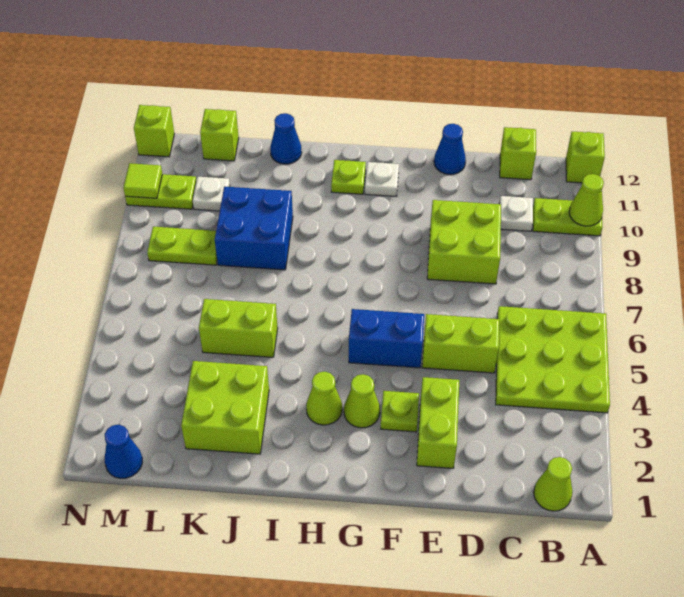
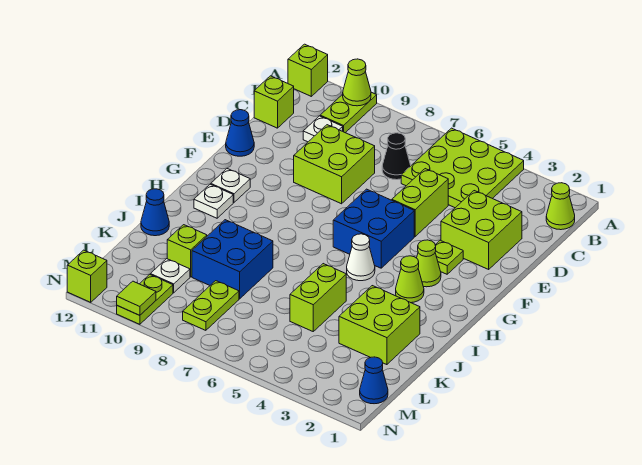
none -> black 1x1 cone [382,133,411,180]
lime 1x2 brick [417,377,459,468] -> lime 2x2 brick [441,191,522,269]
blue 1x2 brick [349,309,424,368] -> blue 2x2 brick [333,189,414,268]
none -> white 1x1 cone [347,234,375,281]
lime 1x1 plate [331,160,366,194] -> white 1x1 plate [194,184,233,218]
lime 1x1 brick [200,109,239,161] -> lime 1x1 brick moved to [167,225,207,277]

